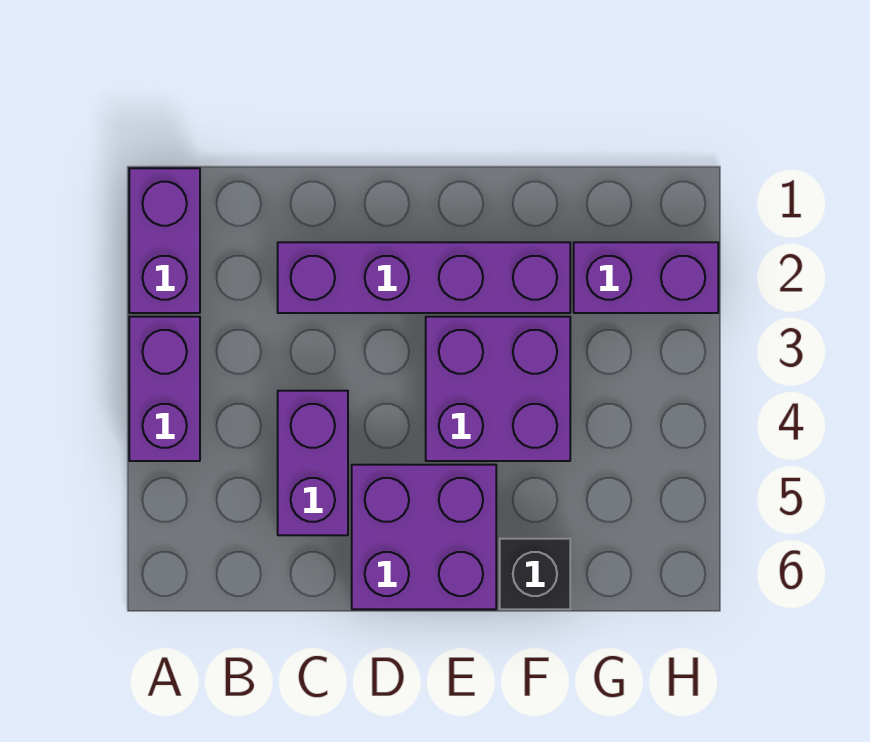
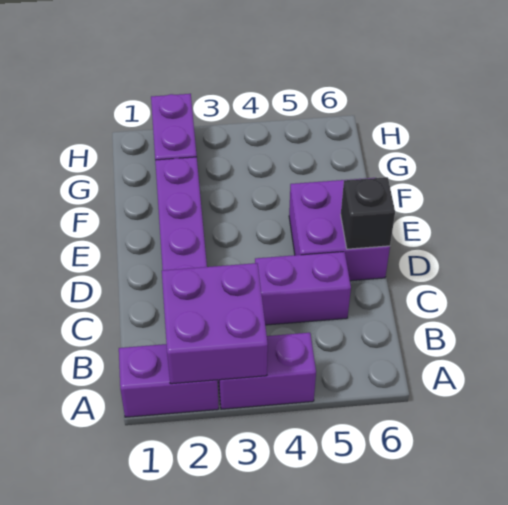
purple 2x2 brick [426,317,570,461] -> purple 2x2 brick moved to [162,263,268,384]
black 1x1 brick [500,539,570,609] -> black 1x1 brick moved to [341,177,395,249]

